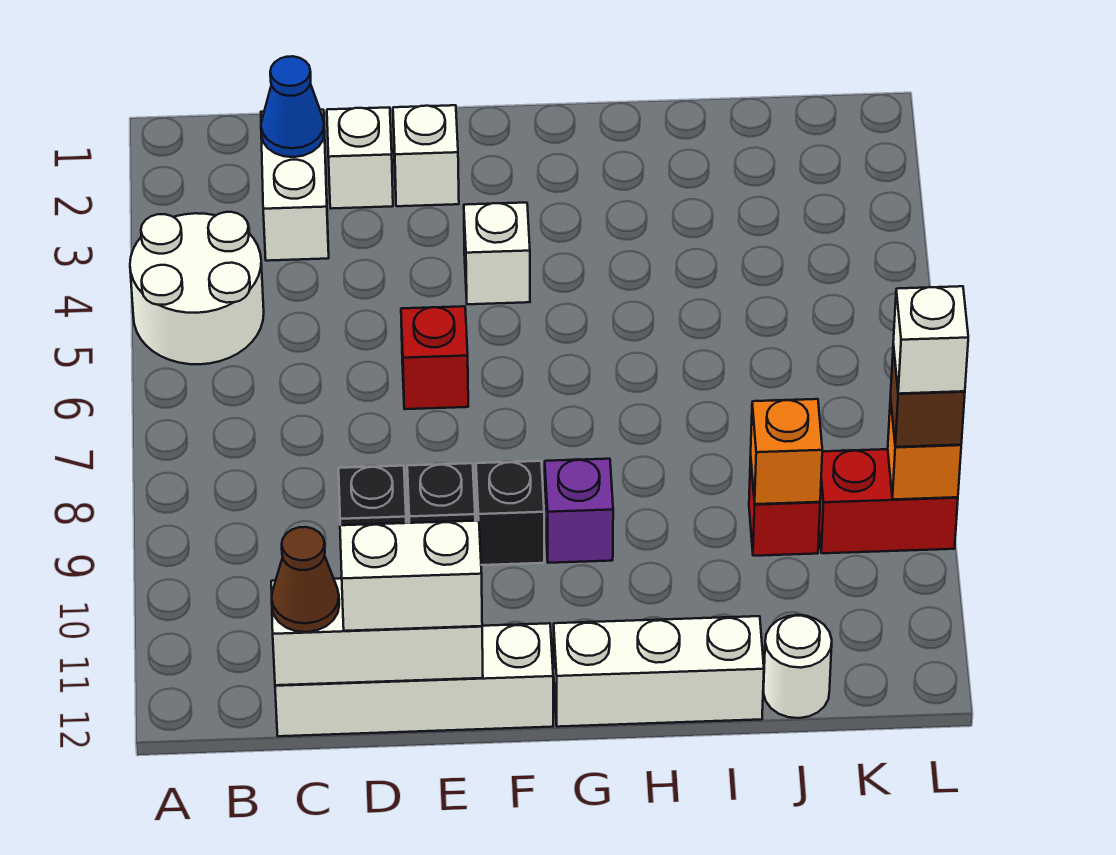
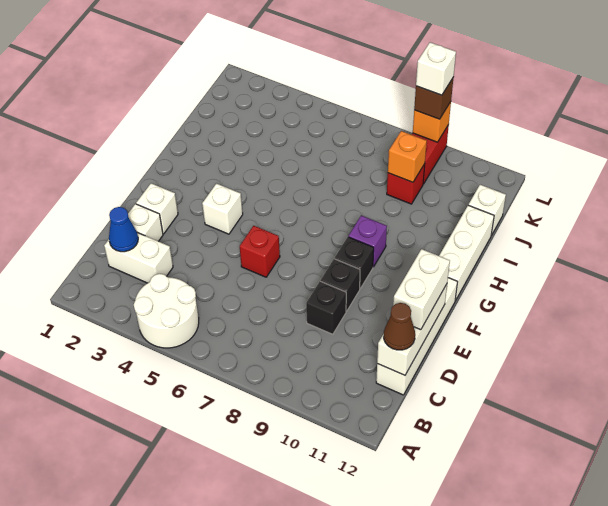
white 1x1 round brick [763,615,832,718] -> white 1x1 brick [469,185,506,235]

